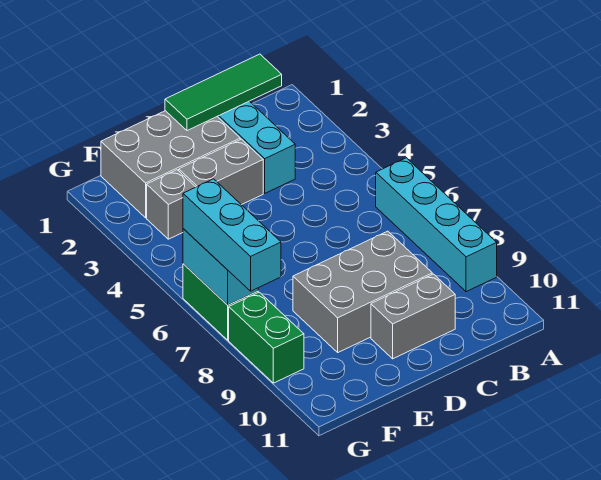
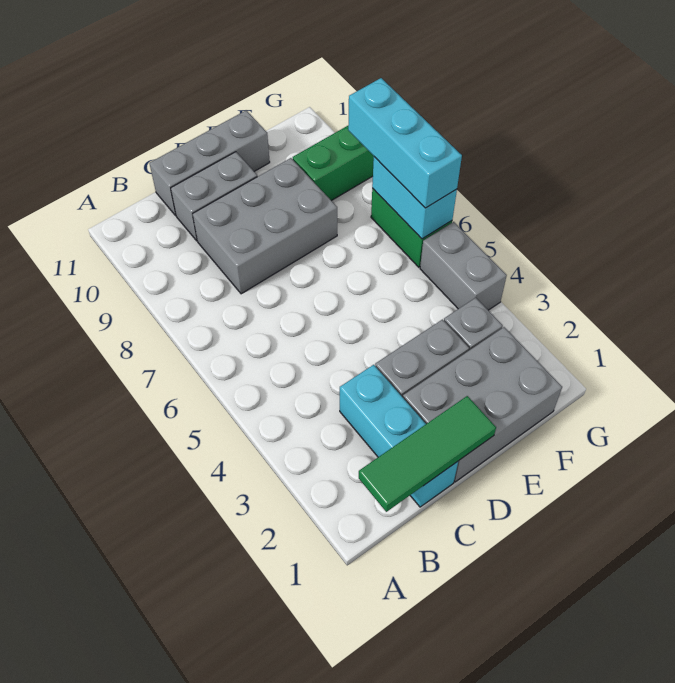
cyan 1x4 brick [376,158,497,292] -> none
none -> grey 1x3 brick [149,110,270,215]
none -> grey 1x2 brick [420,222,507,310]
green 1x2 brick [229,292,304,383] -> green 1x2 brick turned to [293,126,374,201]

